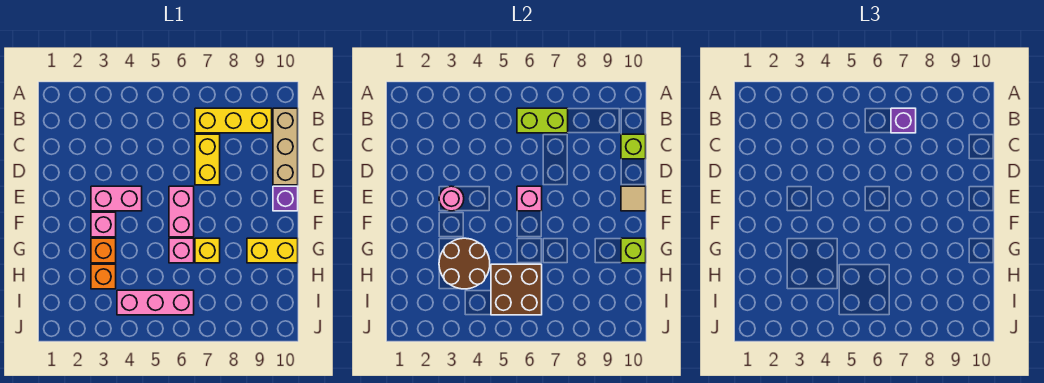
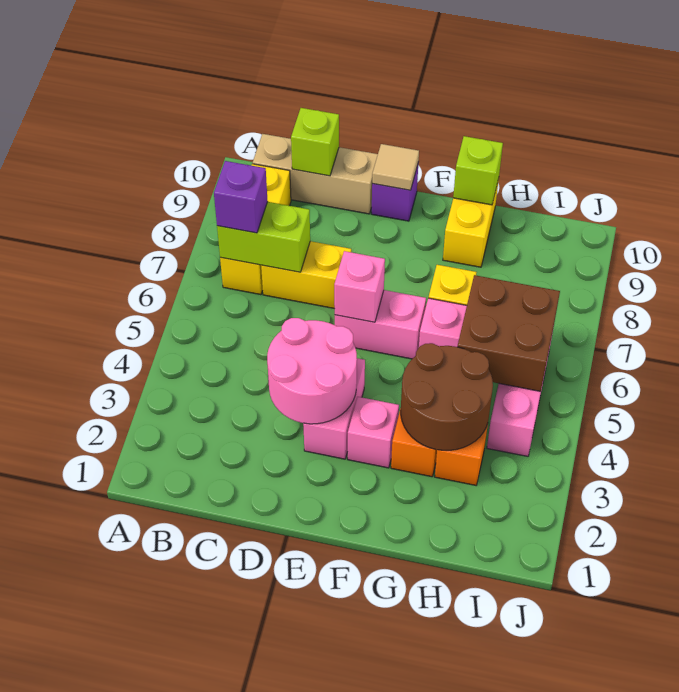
lime 1x2 brick [517,108,568,133] -> lime 1x2 brick turned to [217,202,310,272]
pink 1x1 round brick [439,186,464,211] -> pink 2x2 round brick [267,318,357,424]

